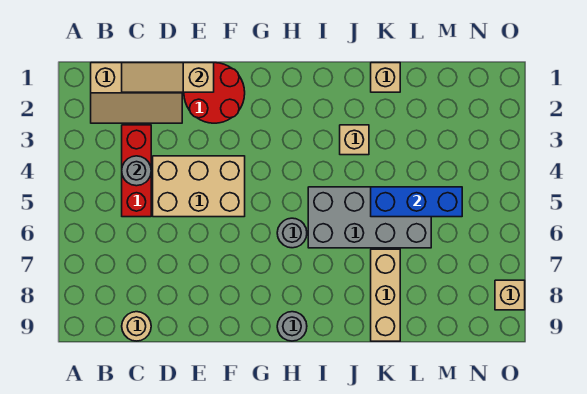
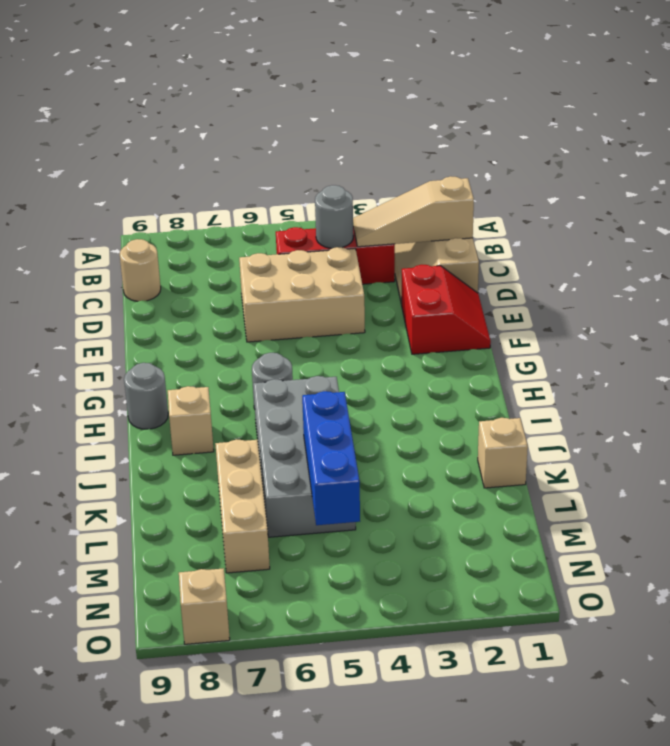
tan 1x3 slope [122,63,214,92] -> tan 1x3 slope turned to [353,176,474,247]
tan 2x3 brick [153,156,245,217] -> tan 2x3 brick turned to [239,247,365,342]
red 2x2 round brick [184,63,245,123] -> red 2x2 slope [401,265,491,354]
tan 1x1 brick [340,125,369,155] -> tan 1x1 brick moved to [168,386,214,455]
tan 1x3 brick [371,249,400,341] -> tan 1x3 brick turned to [215,439,270,573]

